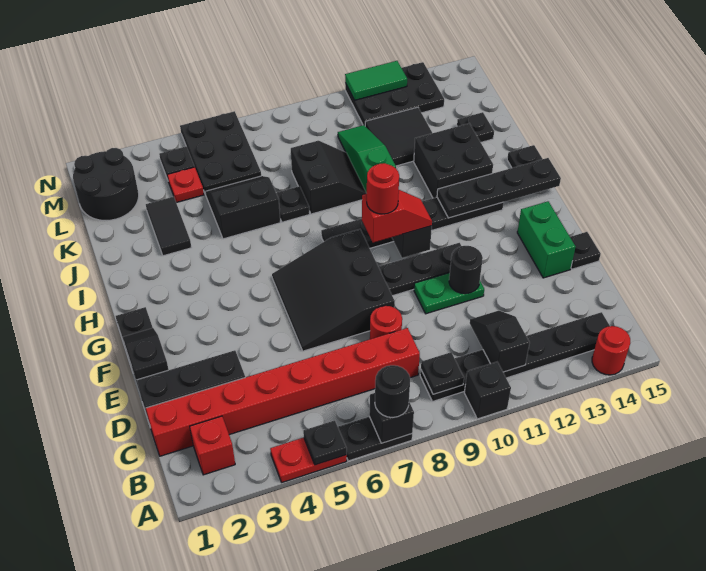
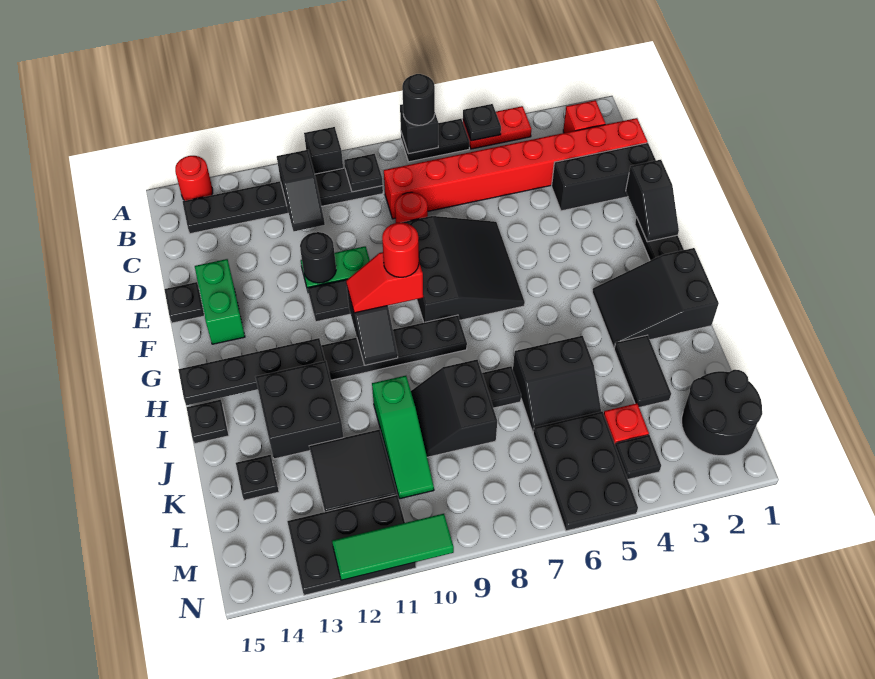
none -> black 2x3 slope [592,248,719,348]
green 1x2 tile [345,61,407,100] -> green 1x3 tile [332,514,454,580]

